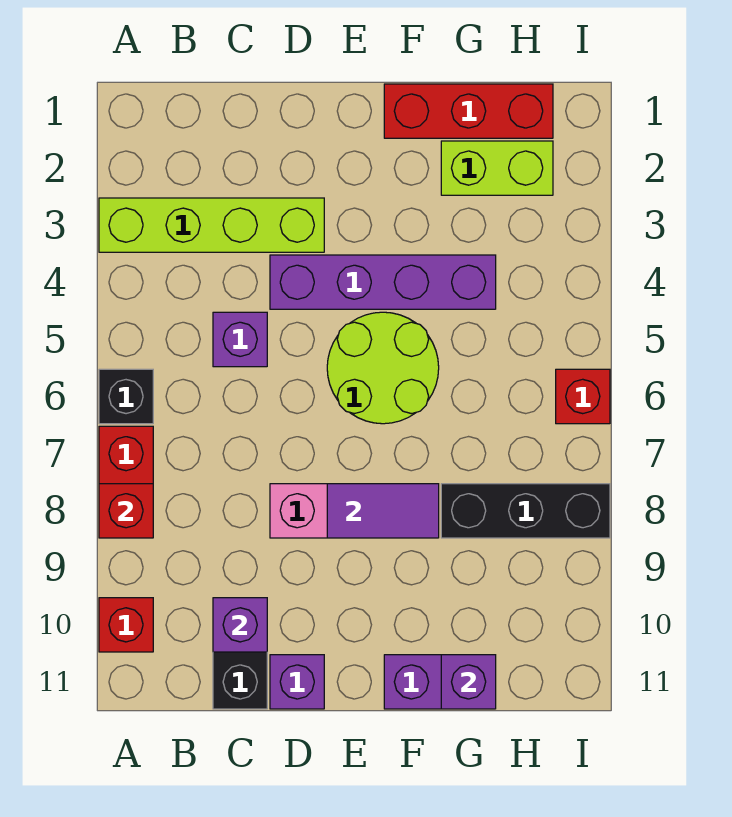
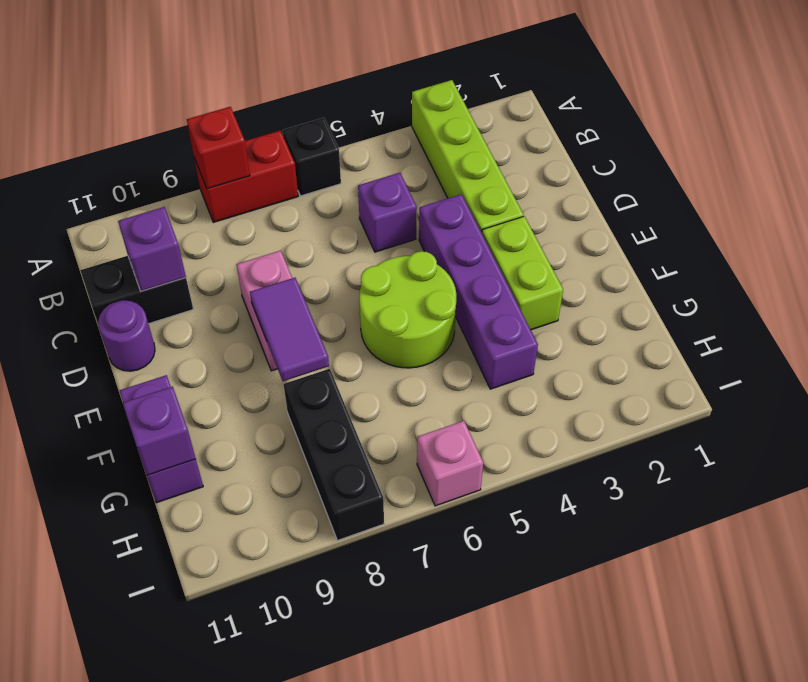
red 1x1 brick [99,598,153,652] -> none
purple 1x1 brick [270,655,324,709] -> purple 1x1 round brick [98,300,155,371]
red 1x3 brick [384,84,553,138] -> none
lime 1x2 brick [441,141,553,195] -> lime 1x2 brick moved to [482,216,563,330]
red 1x1 brick [556,369,610,424] -> pink 1x1 brick [417,421,483,506]

